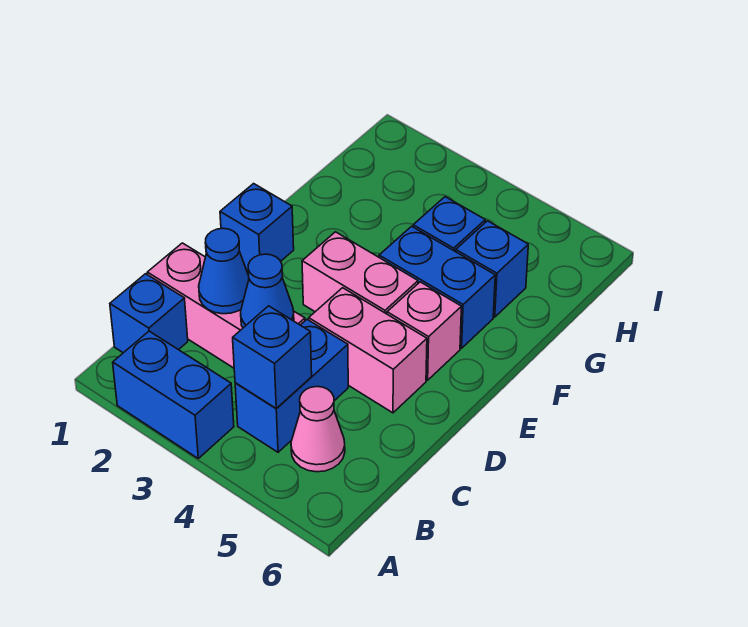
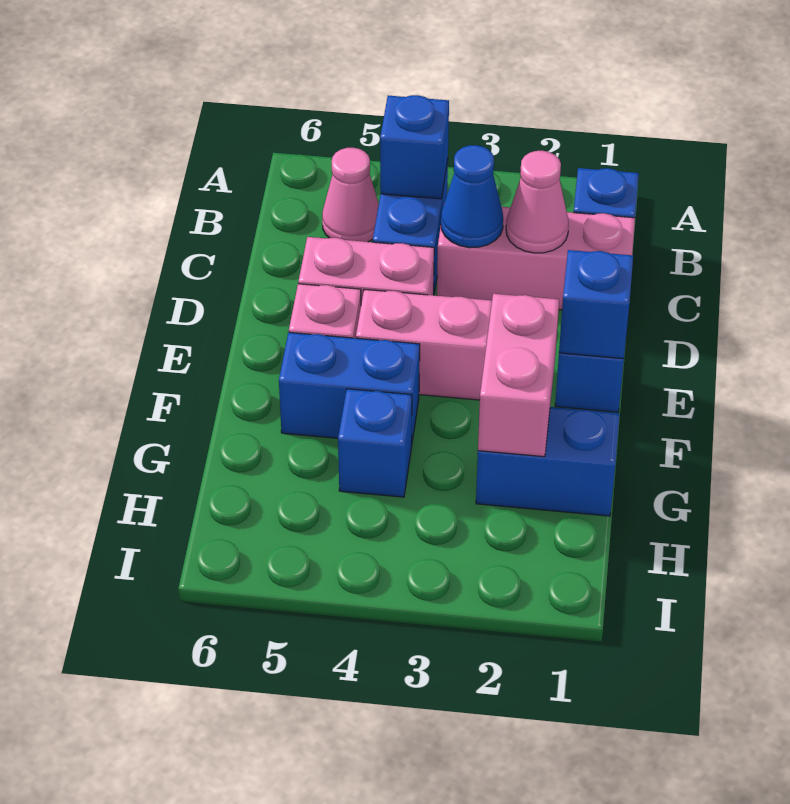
blue 1x2 brick [113,331,234,458] -> blue 1x2 brick moved to [476,407,620,516]
blue 1x1 cone [199,228,249,314] -> pink 1x1 cone [506,151,569,253]
none -> pink 1x2 brick [478,294,559,457]
blue 1x1 brick [456,221,528,317] -> blue 1x1 brick moved to [559,250,633,359]

